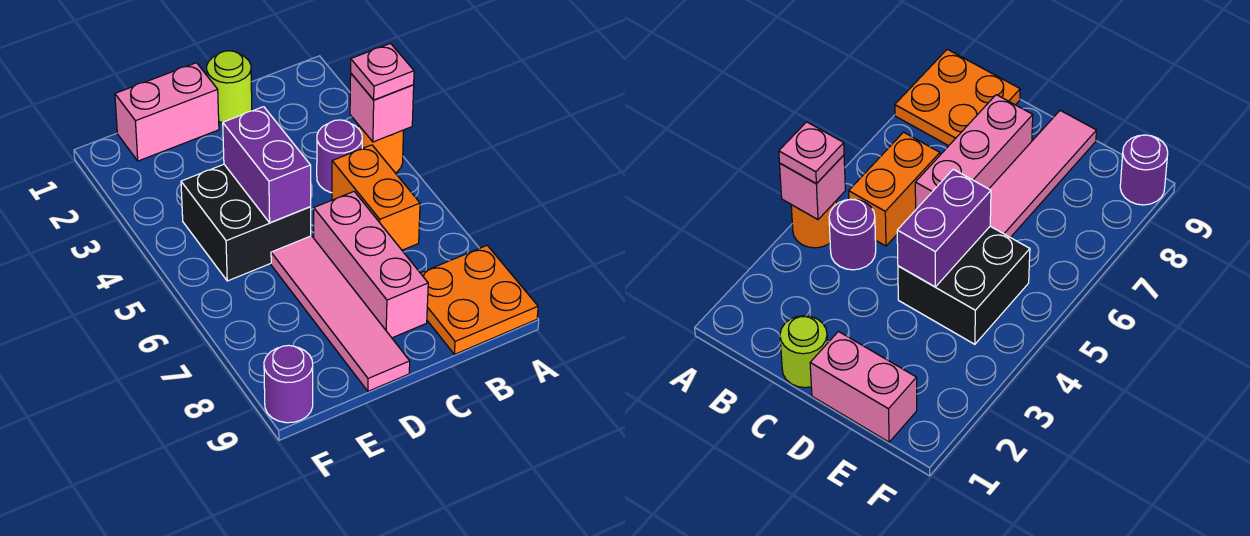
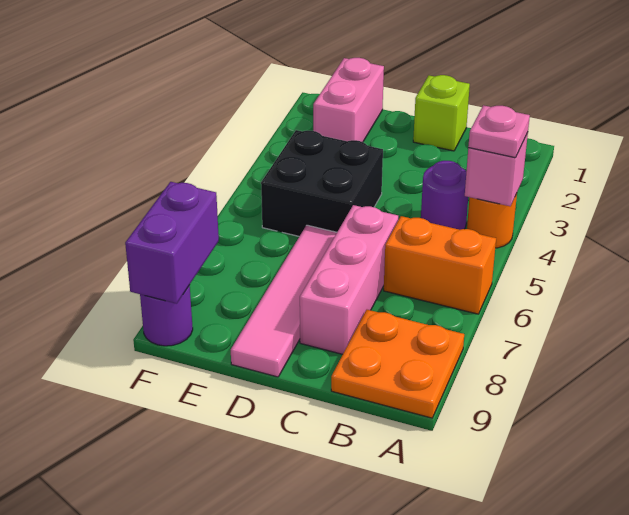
orange 1x2 brick [332,145,420,250] -> orange 1x2 brick turned to [384,216,496,314]
lime 1x1 round brick [207,51,252,123] -> lime 1x1 brick [413,75,470,151]
pink 1x2 brick [115,63,219,161] -> pink 1x2 brick turned to [313,58,384,142]
purple 1x2 brick [223,107,311,223] -> purple 1x2 brick moved to [125,182,219,304]

